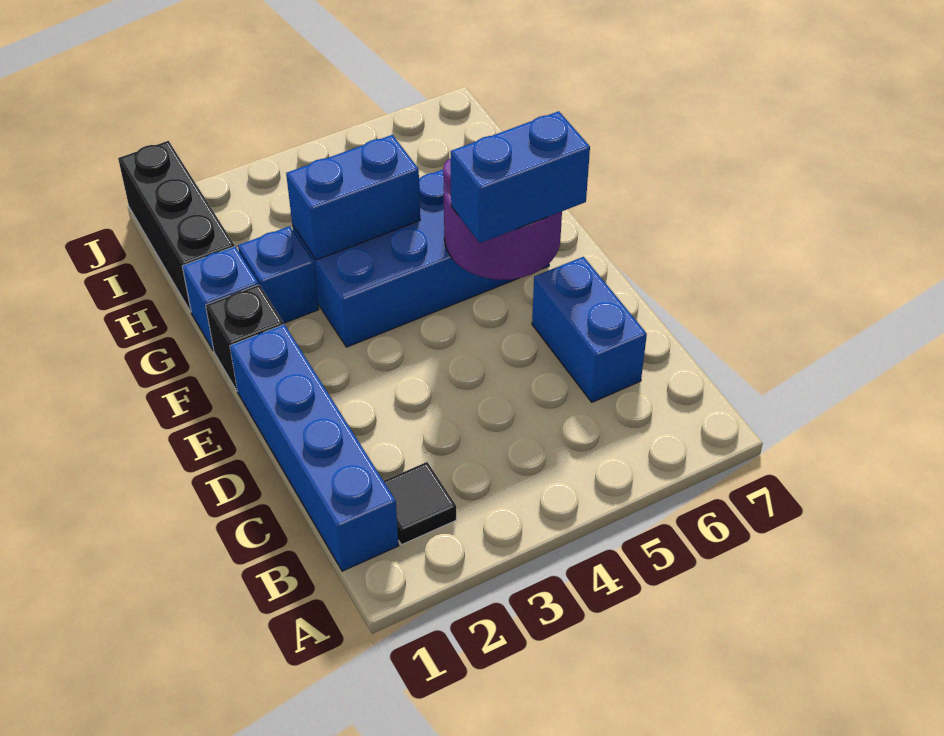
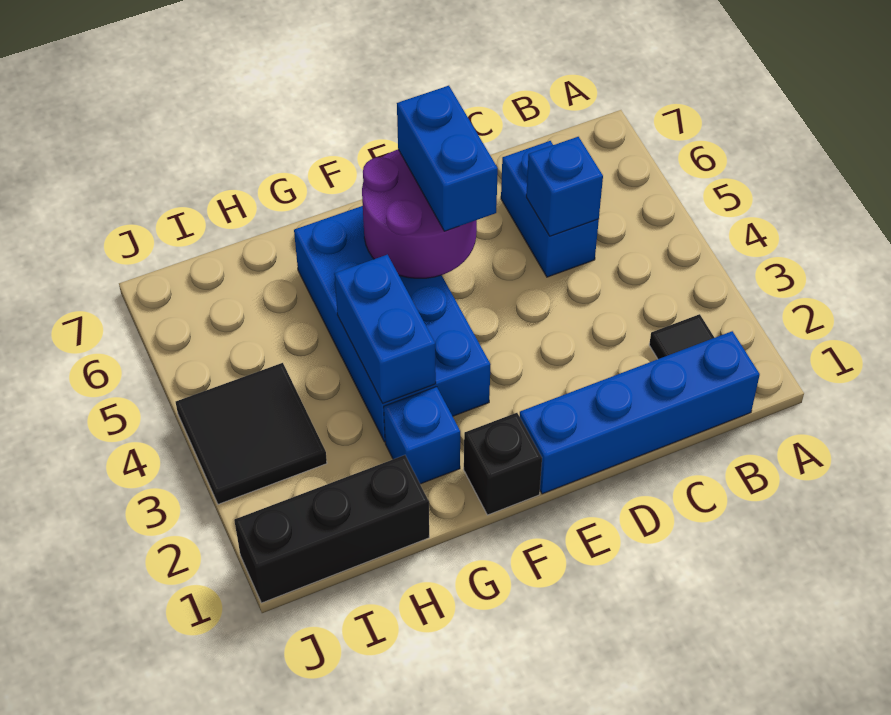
blue 1x2 brick [532,257,647,402] -> blue 1x2 brick turned to [501,141,599,277]
blue 1x1 brick [182,246,258,351] -> blue 1x1 brick moved to [526,137,603,236]
none -> black 2x2 tile [176,363,327,504]

